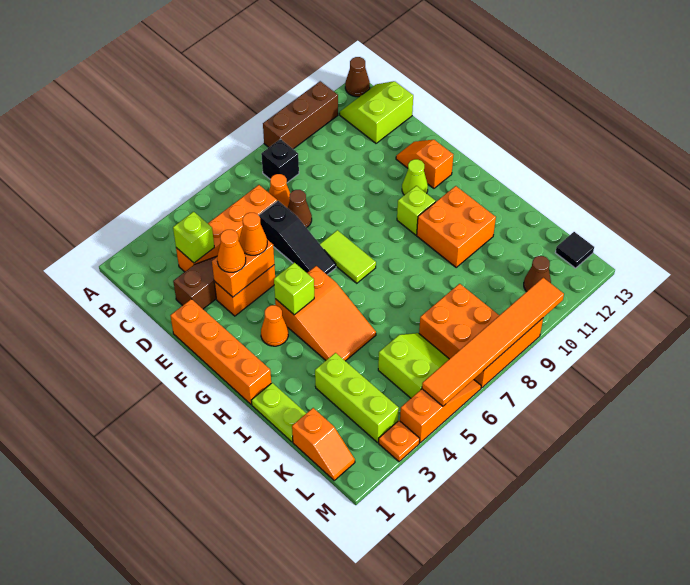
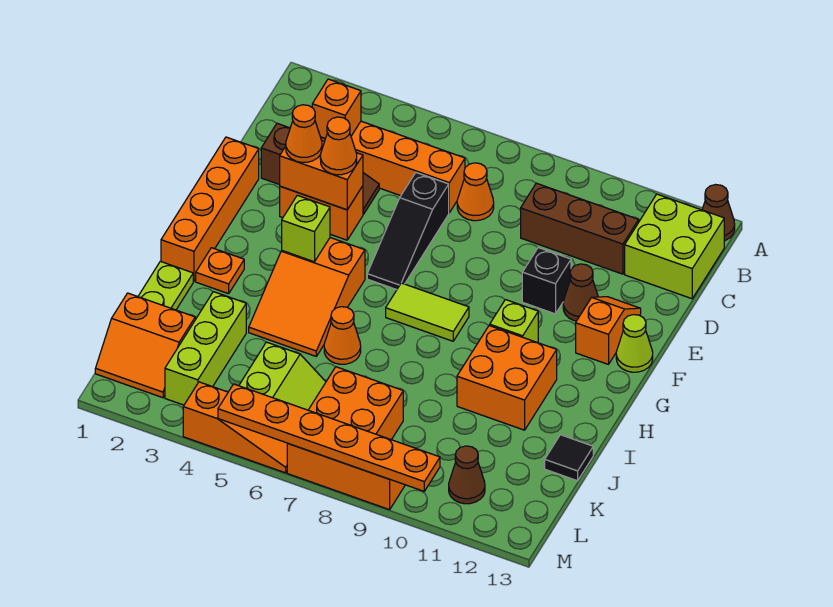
brown 1x3 brick [263,81,338,149] -> brown 1x3 brick moved to [521,183,639,274]
black 1x1 brick [261,139,299,183] -> black 1x1 brick moved to [522,248,571,314]
lime 2x2 slope [340,81,413,143] -> lime 2x2 brick [625,194,724,299]
lime 1x1 brick [173,212,214,263] -> orange 1x1 brick [312,79,361,138]
brown 1x1 cone [288,190,312,228] -> brown 1x1 cone moved to [563,264,598,321]
lime 1x2 tile [320,230,376,283] -> lime 1x2 tile turned to [386,283,469,341]
lime 1x1 cone [402,159,428,195] -> lime 1x1 cone moved to [616,315,653,372]
orange 1x1 cone [261,305,288,346] -> orange 1x1 cone moved to [324,307,361,364]
orange 1x2 slope [292,408,355,480] -> orange 2x2 slope [95,293,195,398]
black 1x1 tile [555,232,594,268] -> black 1x1 tile moved to [545,435,593,481]
orange 1x1 plate [379,421,420,462] -> orange 1x1 plate moved to [196,248,244,294]
orange 1x6 tile [422,278,564,406] -> orange 1x6 plate [218,384,440,491]

